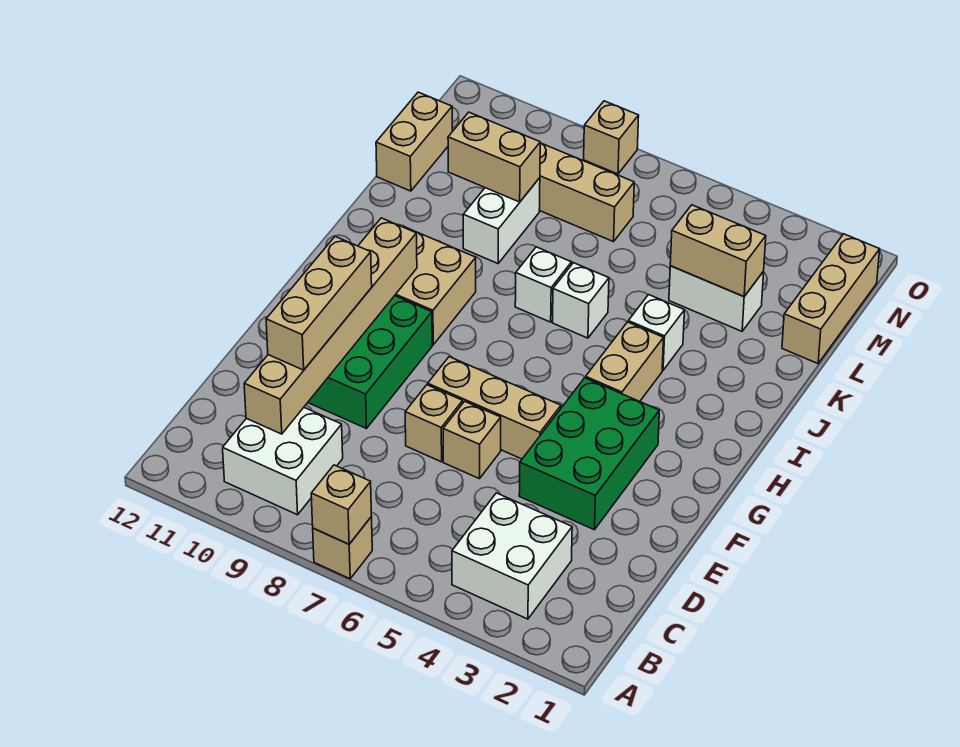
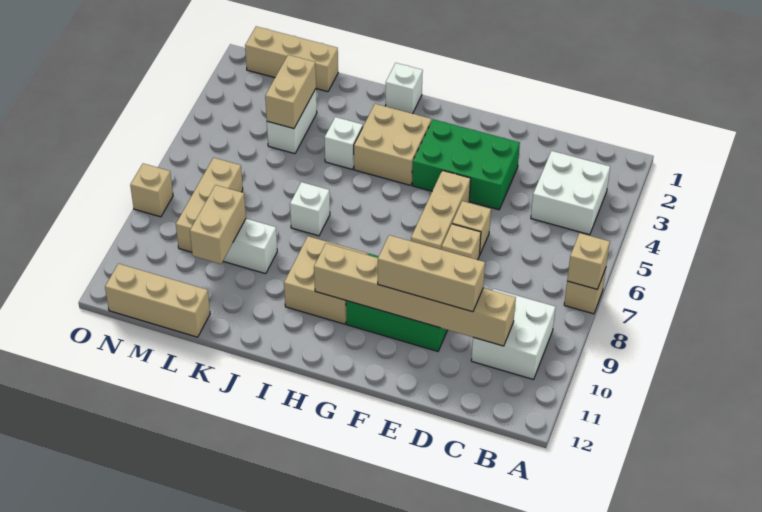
tan 1x2 brick [586,322,664,401] -> tan 2x2 brick [354,104,431,185]
white 1x1 brick [553,263,609,338] -> white 1x1 brick moved to [386,63,423,114]
tan 1x2 brick [376,92,452,191] -> tan 1x3 brick [105,264,210,337]

